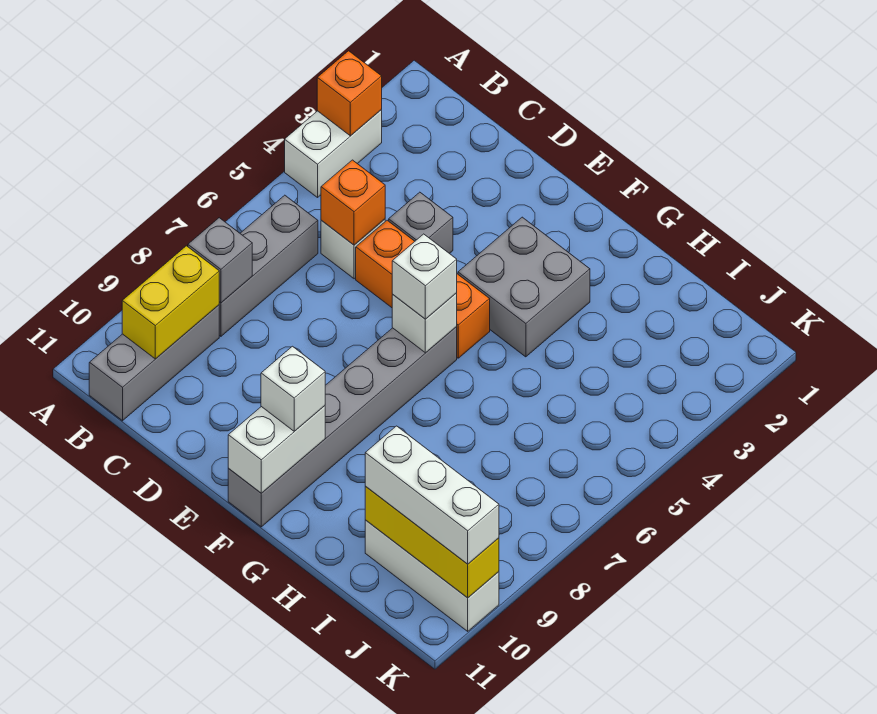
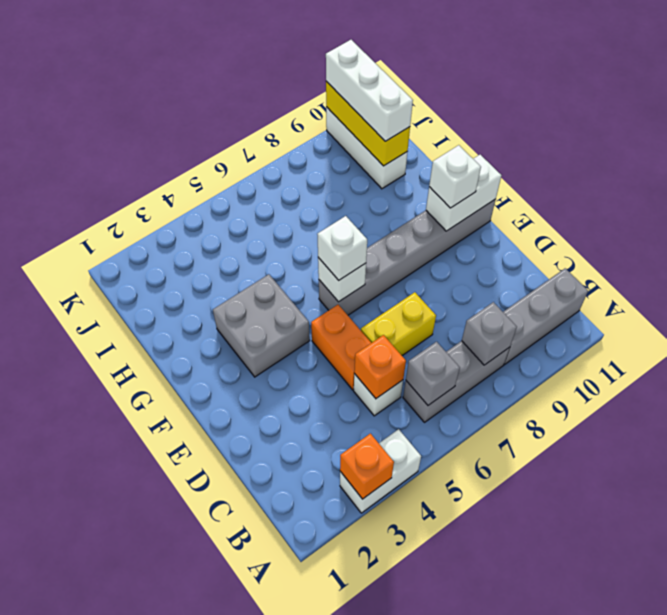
yellow 1x2 brick [122,246,219,359] -> yellow 1x2 brick moved to [361,292,436,355]
grey 1x1 brick [389,192,453,254] -> grey 1x1 brick moved to [406,342,460,405]
orange 1x3 brick [356,220,490,358] -> orange 1x2 brick [311,305,371,390]

